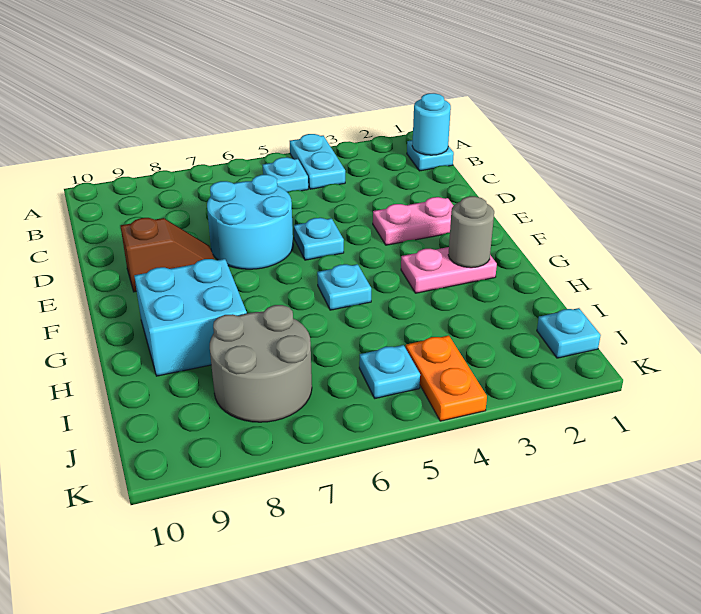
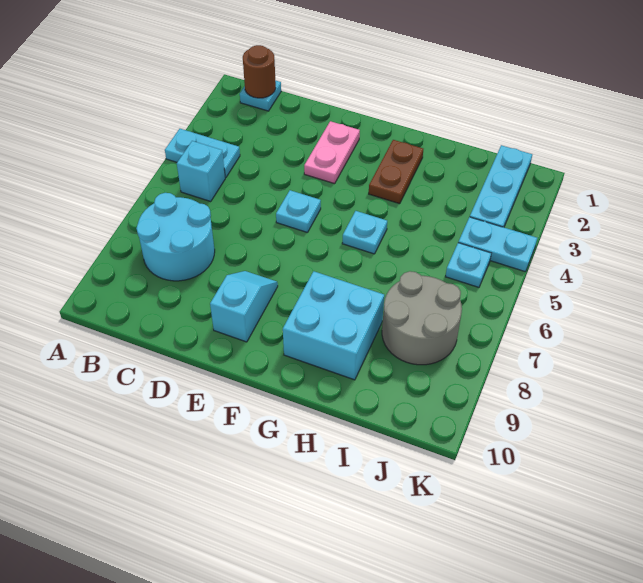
cyan 1x1 round brick [412,93,451,155] -> brown 1x1 round brick [243,45,276,98]
cyan 1x1 plate [263,157,308,192] -> cyan 1x1 brick [177,141,225,201]
cyan 2x2 round brick [207,175,293,269] -> cyan 2x2 round brick moved to [136,193,215,281]
brown 1x2 slope [121,218,215,292] -> cyan 1x2 slope [210,271,278,342]
pink 1x2 plate [401,247,497,293] -> brown 1x2 plate [369,140,423,204]
grey 1x1 round brick [448,196,494,268] -> none
cyan 1x1 plate [537,308,601,358] -> cyan 1x3 plate [470,145,532,227]
orange 1x2 plate [406,336,487,421] -> cyan 1x2 plate [458,217,537,272]

